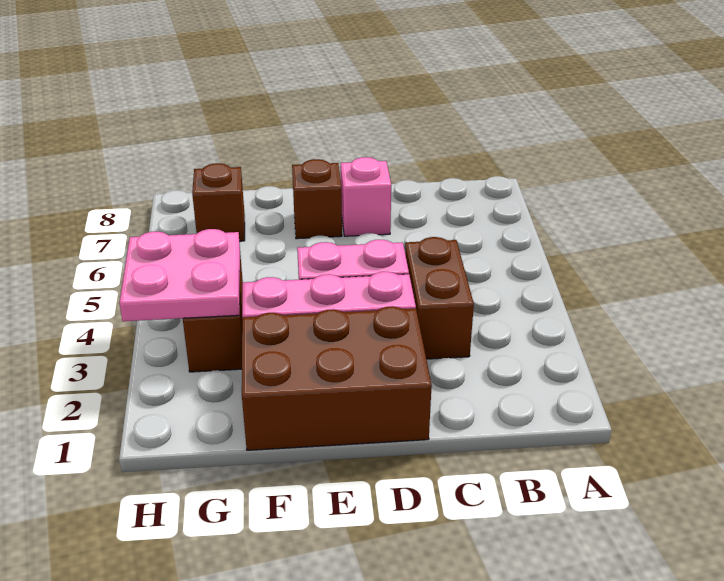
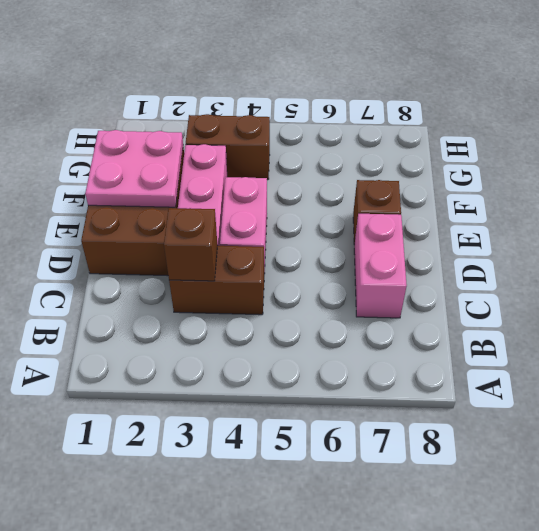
pink 1x1 brick [341,157,391,236] -> pink 1x2 brick [354,214,407,318]
pink 2x2 plate [119,229,240,321] -> pink 2x2 plate moved to [85,130,183,207]
brown 1x1 brick [192,163,245,241] -> brown 1x1 brick moved to [164,208,218,281]

